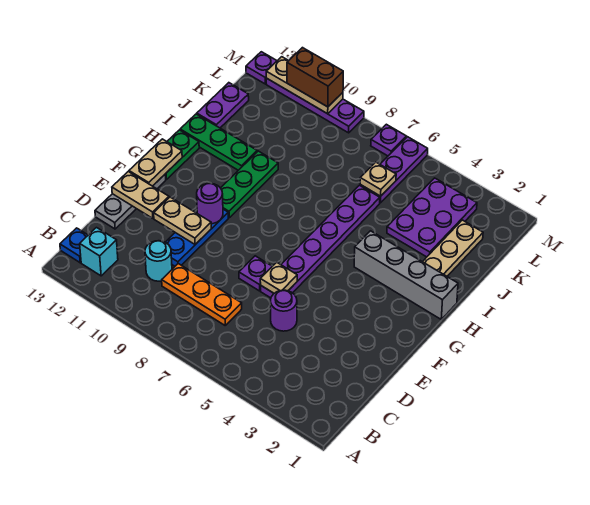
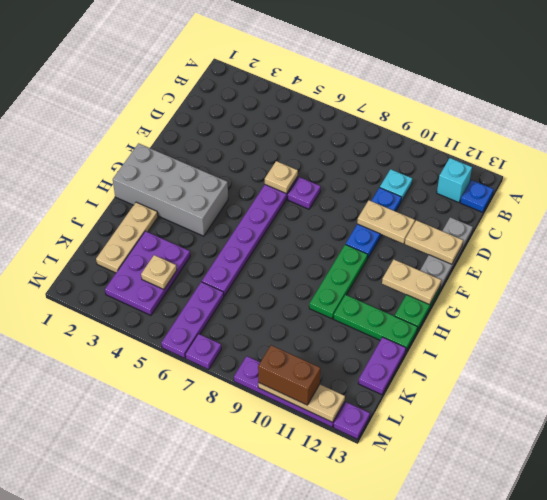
orange 1x3 plate [162,264,242,325] -> none
cyan 1x1 round brick [145,241,172,281] -> cyan 1x1 plate [380,169,412,201]
purple 1x1 round brick [270,290,297,331] -> none
purple 1x1 round brick [197,184,223,224] -> none
tan 1x2 plate [129,139,182,186] -> tan 1x2 plate turned to [382,260,441,305]
grey 1x4 brick [354,231,458,319] -> grey 2x4 brick [113,143,228,236]
tan 1x1 plate [360,162,396,196] -> tan 1x1 plate moved to [141,255,177,289]

